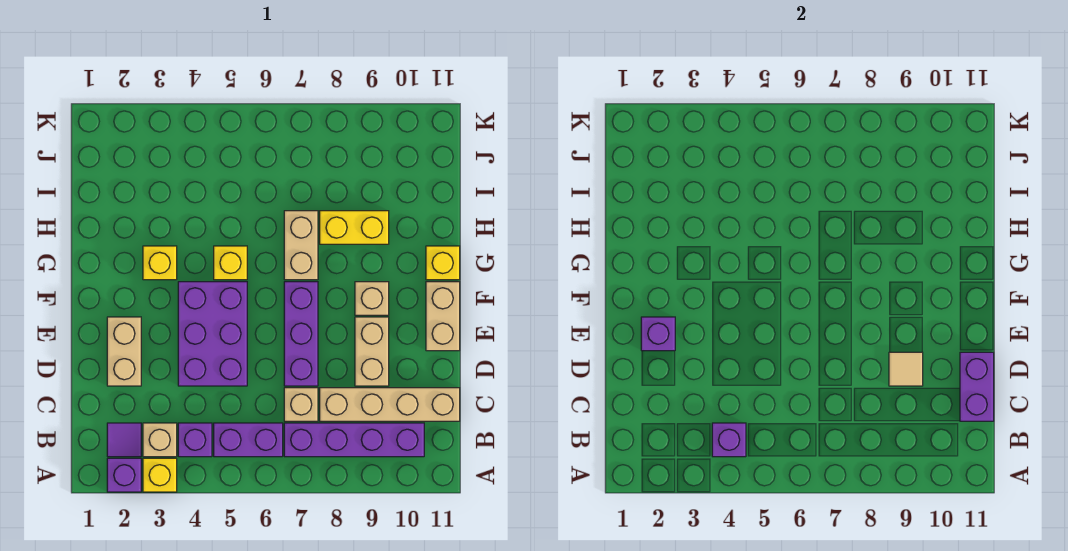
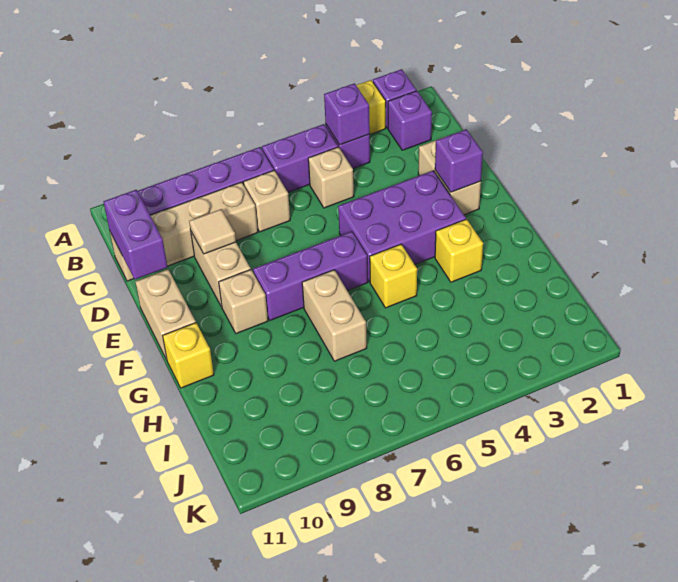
purple 1x1 tile [107,423,141,457] -> purple 1x1 brick [388,91,432,150]
tan 1x1 brick [143,423,177,457] -> tan 1x1 brick moved to [308,147,354,208]
purple 2x3 brick [178,282,247,386] -> purple 2x3 brick turned to [338,171,466,282]
purple 1x3 brick [284,282,318,386] -> purple 1x3 brick turned to [253,232,368,320]
yellow 1x2 brick [320,211,389,244] -> none

